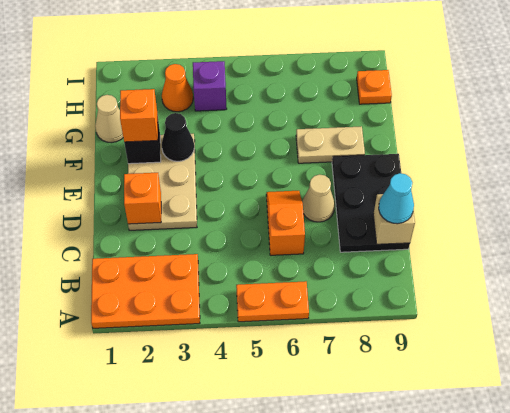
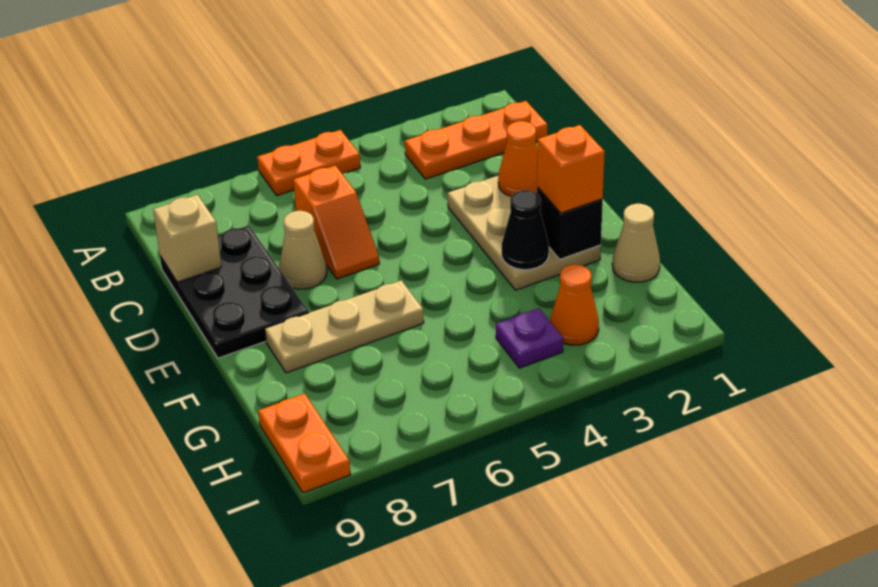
orange 2x3 plate [91,254,200,328] -> orange 1x3 plate [405,101,547,179]
cyan 1x1 cone [379,173,414,224] -> none
orange 1x1 brick [124,173,161,224] -> orange 1x1 cone [498,121,538,196]
tan 1x2 plate [296,126,365,163] -> tan 1x3 plate [265,280,424,373]
purple 1x1 brick [193,61,227,111] -> purple 1x1 plate [496,308,563,368]
orange 1x1 plate [357,70,392,104] -> orange 1x2 plate [258,394,350,493]

